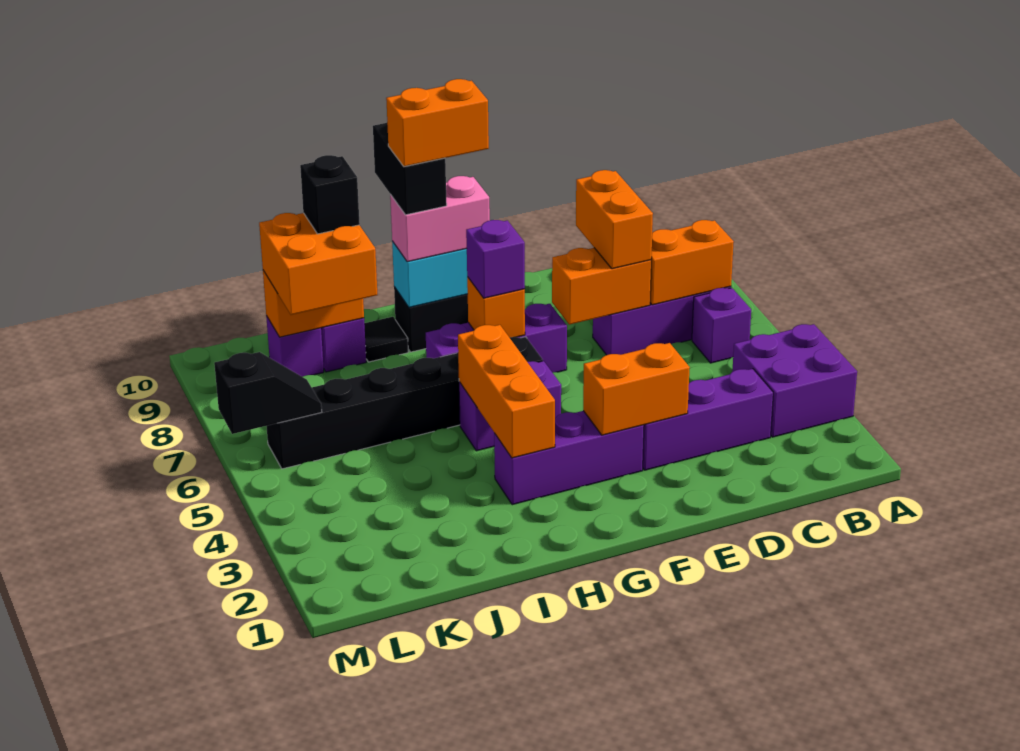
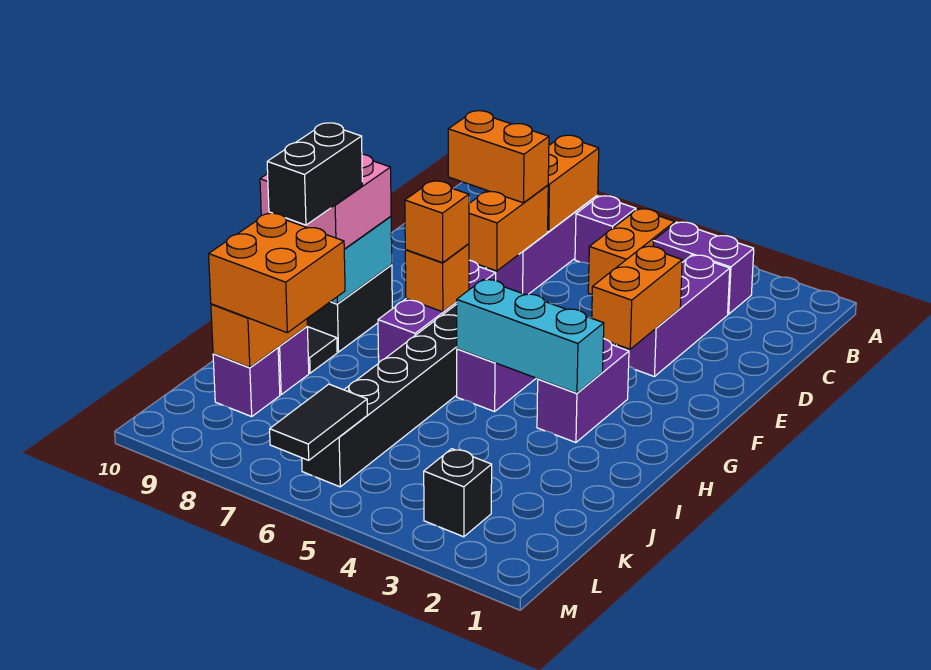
purple 2x2 brick [732,324,857,437] -> purple 1x2 brick [653,222,754,314]
purple 1x3 brick [494,411,644,505] -> purple 1x2 brick [537,339,629,443]
purple 1x1 brick [466,220,525,298] -> orange 1x1 brick [405,181,469,263]
pink 1x2 brick [390,176,490,262] -> pink 2x2 brick [260,154,391,249]
orange 1x2 brick [386,79,489,167] -> orange 1x2 brick moved to [588,209,675,295]
orange 1x3 brick [458,325,555,458] -> cyan 1x3 brick [457,279,604,393]
black 1x2 brick [373,123,447,215] -> black 1x2 brick turned to [267,123,362,225]
black 1x1 brick [300,155,360,234] -> black 1x1 brick moved to [424,449,492,537]
black 1x2 slope [214,352,322,434] -> black 1x2 tile [270,384,368,460]

